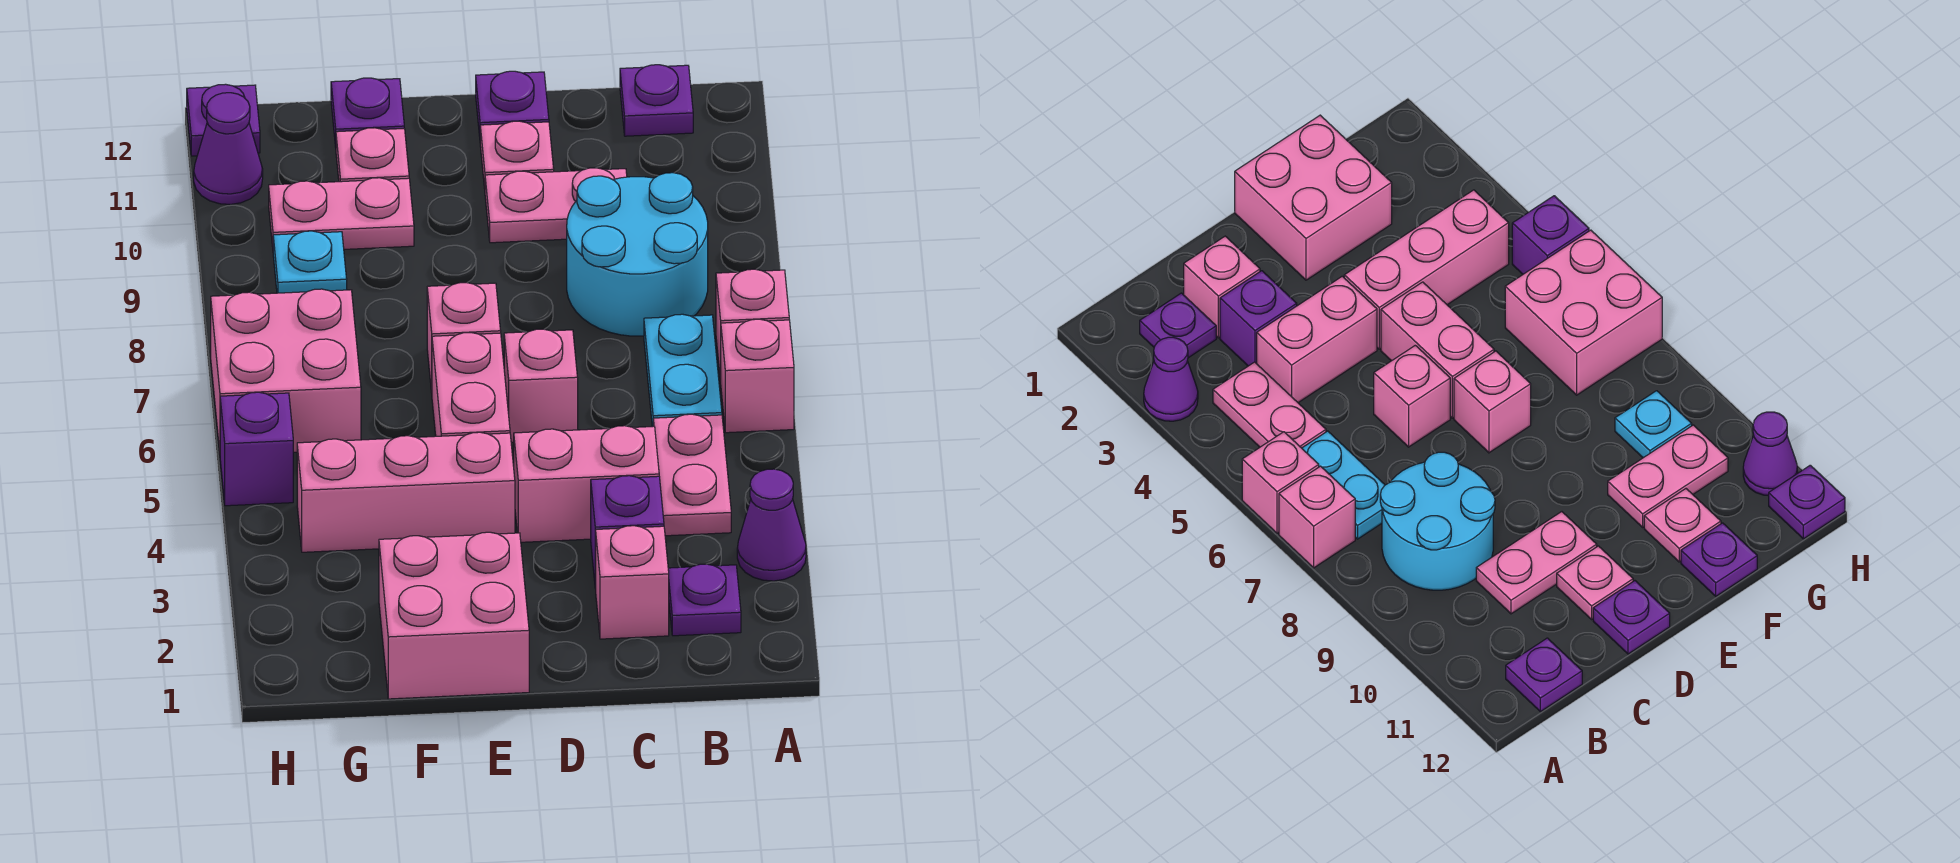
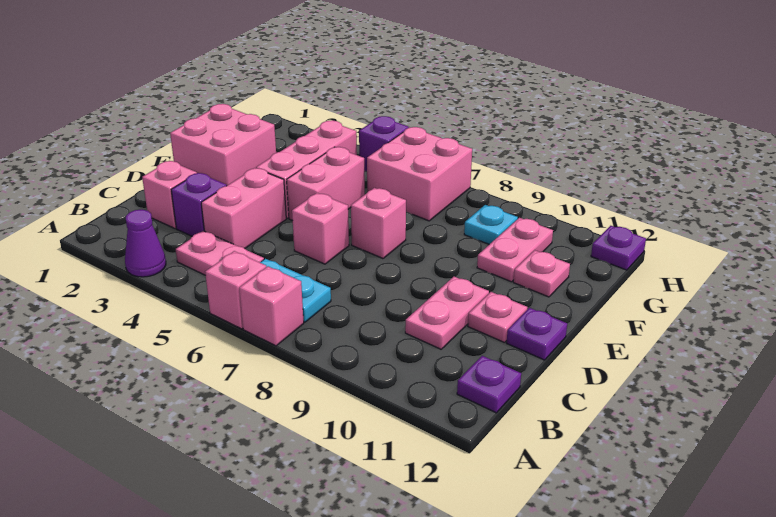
purple 1x1 plate [668,564,741,636] -> none
cyan 2x2 round brick [567,173,708,336] -> none
pink 1x2 brick [432,333,510,436] -> pink 1x2 brick turned to [287,147,365,221]
purple 1x1 plate [331,78,404,147] -> none
purple 1x1 cone [194,93,263,204] -> none

